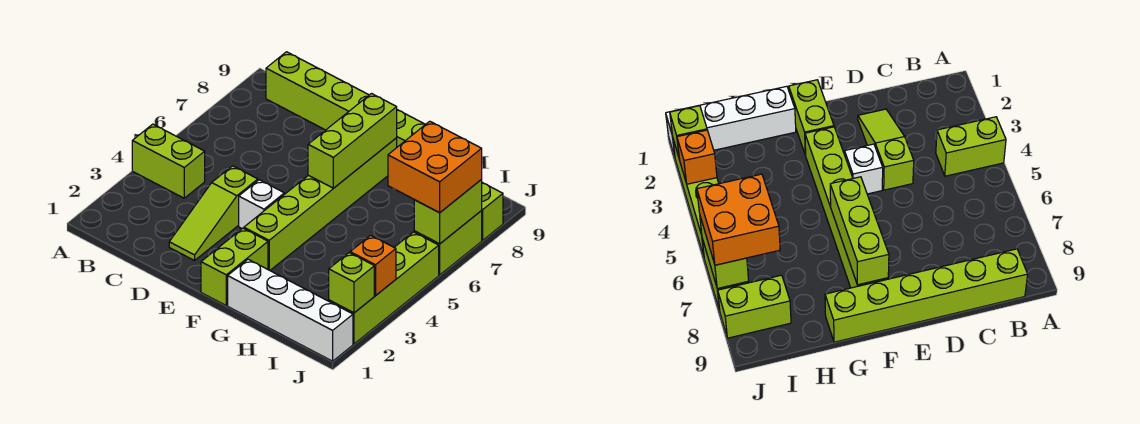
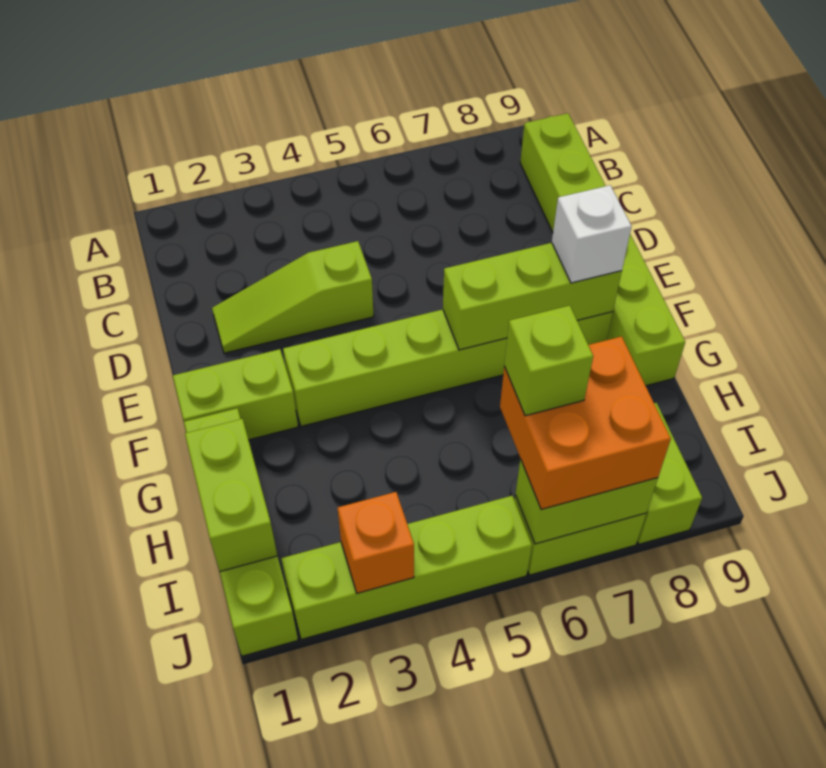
lime 1x2 brick [132,124,205,198] -> lime 1x2 brick moved to [185,419,277,571]
white 1x1 brick [239,180,284,228] -> white 1x1 brick moved to [552,185,632,283]
white 1x4 brick [228,259,353,361] -> lime 1x4 brick [184,408,298,656]
lime 1x1 brick [329,253,374,313] -> lime 1x1 brick moved to [504,306,593,416]

